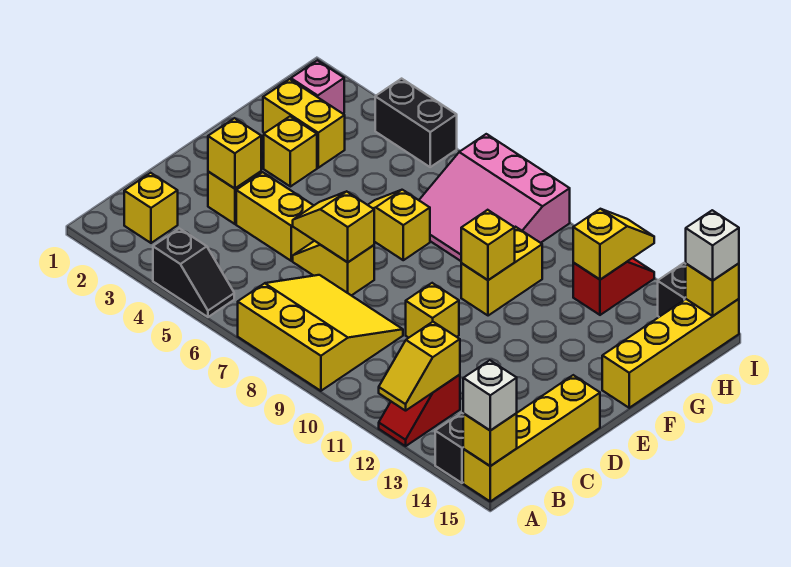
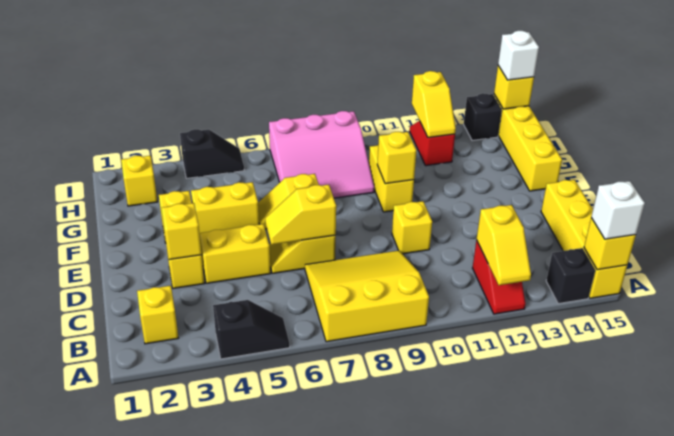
yellow 1x2 brick [263,79,345,168] -> yellow 1x2 brick moved to [191,182,259,233]
pink 1x1 brick [291,60,344,114] -> yellow 1x1 brick [121,156,157,206]
yellow 1x2 slope [573,209,654,280] -> yellow 1x2 slope turned to [412,71,456,138]
black 1x2 brick [375,79,457,167] -> black 1x2 slope [180,129,244,178]

